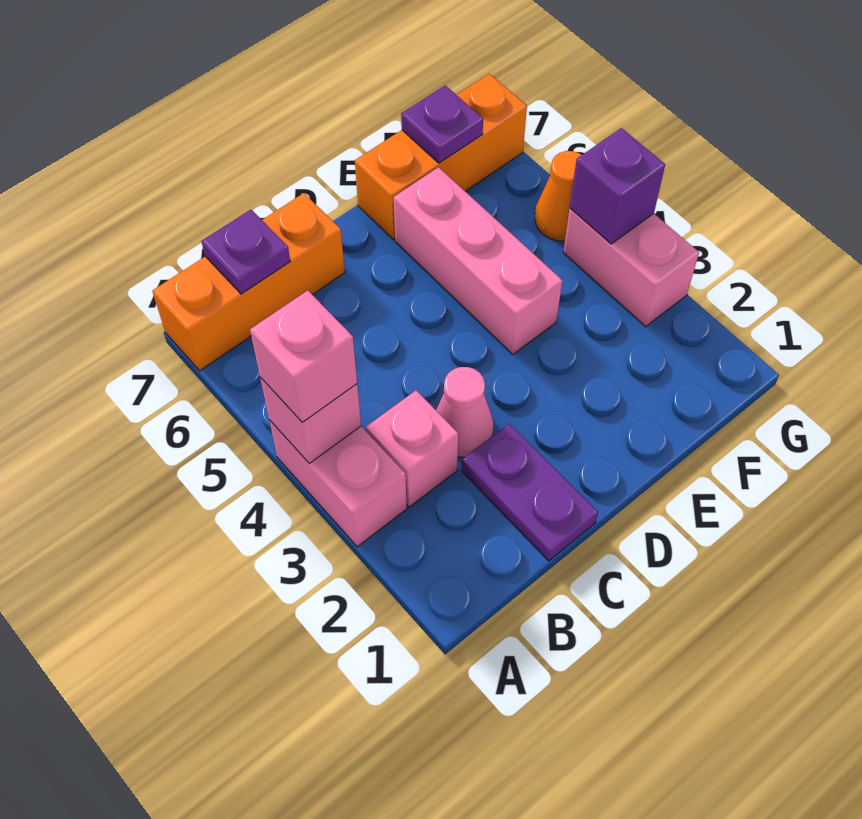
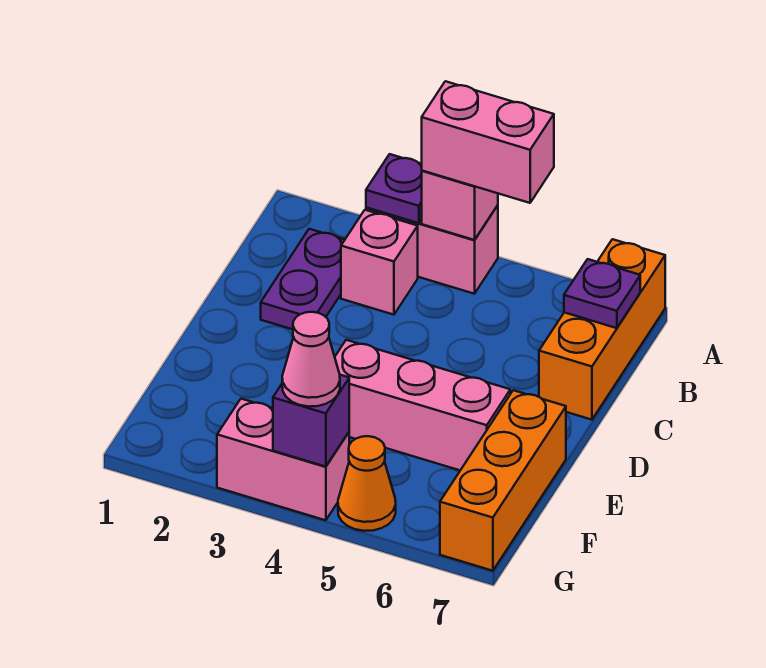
pink 1x1 brick [250,290,357,422] -> pink 1x2 brick [422,81,554,203]
purple 1x2 plate [462,424,598,561] -> purple 1x2 plate turned to [261,229,345,329]
pink 1x1 cone [436,367,494,457] -> pink 1x1 cone moved to [282,312,340,407]
purple 1x1 plate [401,85,483,163] -> purple 1x1 plate moved to [366,154,422,223]

